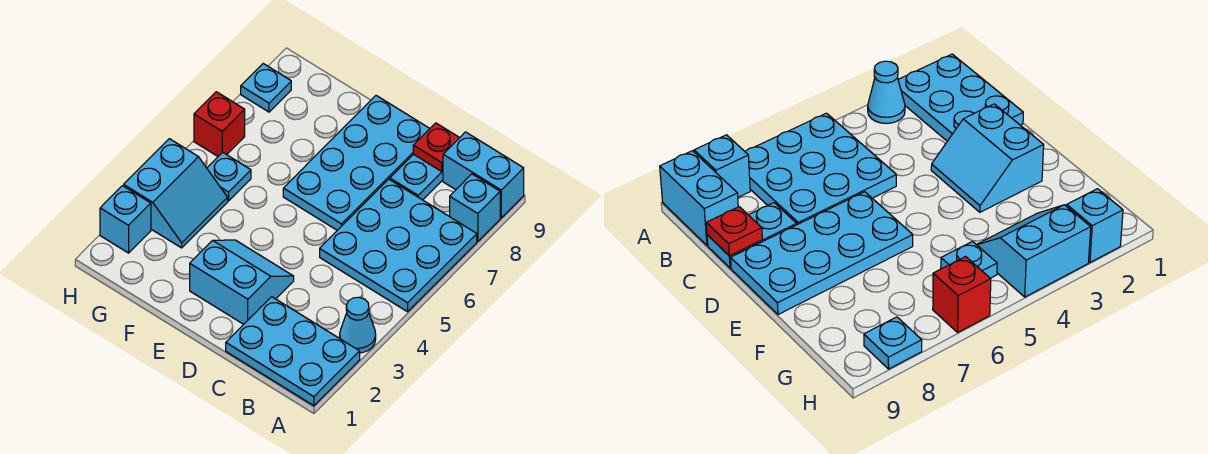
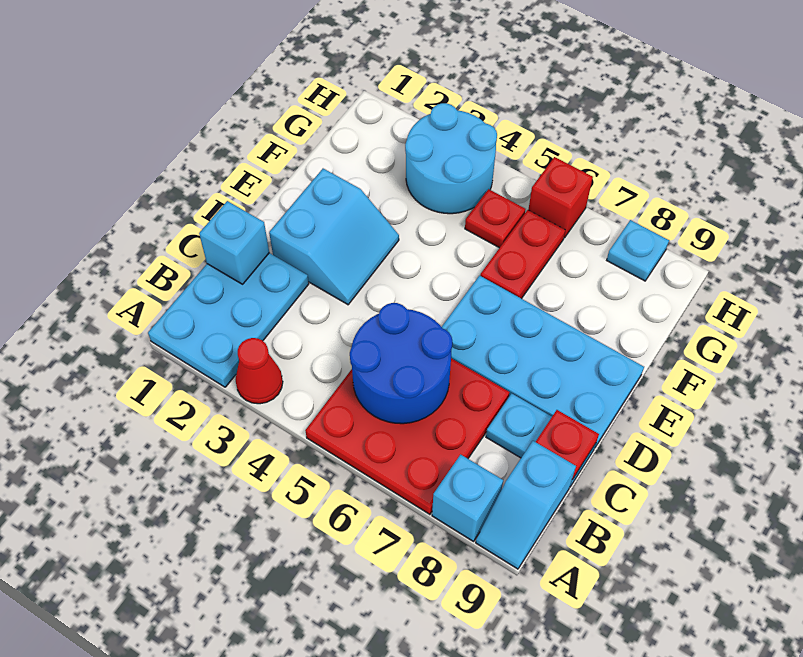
cyan 1x1 cone [340,297,376,353] -> red 1x1 cone [236,338,283,404]
cyan 3x3 plate [320,179,477,312] -> red 3x3 plate [305,358,509,514]
cyan 1x2 brick [443,132,524,218] -> cyan 1x2 slope [476,441,576,569]
none -> blue 2x2 round brick [350,303,452,424]
none -> red 1x2 plate [480,210,565,299]
cyan 2x2 slope [124,139,228,248] -> cyan 2x2 round brick [405,103,497,214]
cyan 1x1 plate [207,152,251,201] -> red 1x1 plate [465,189,526,248]
cyan 1x1 brick [100,186,151,253] -> cyan 1x1 brick moved to [199,201,269,284]

